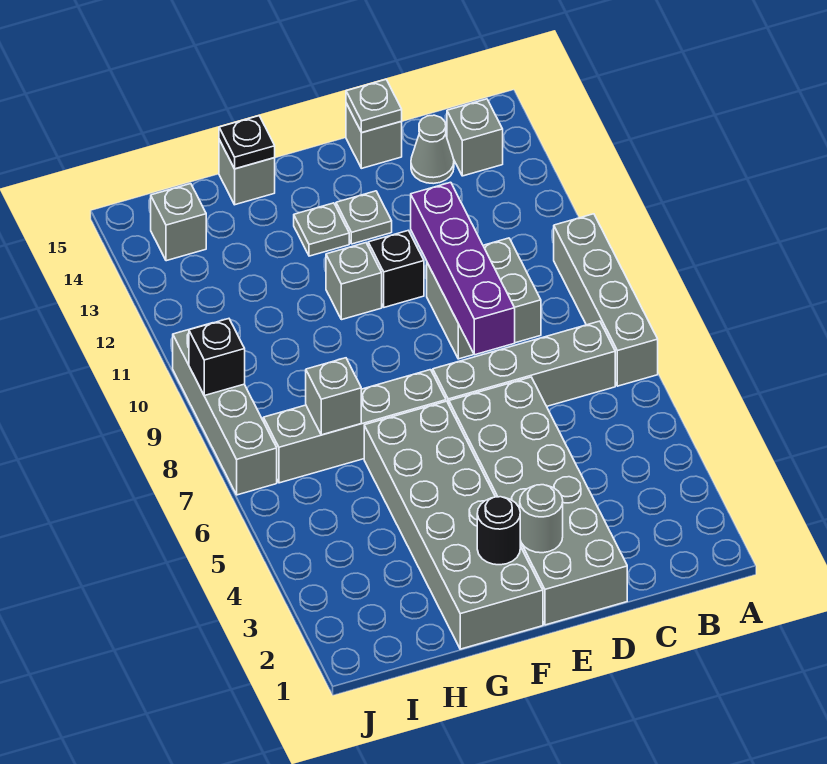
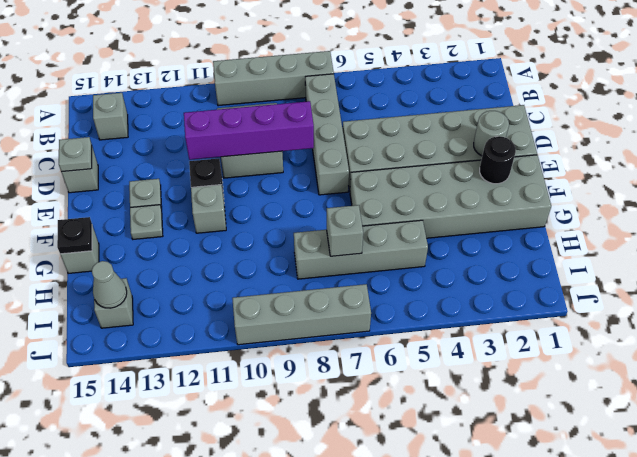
grey 1x1 cone [411,115,454,184] -> grey 1x1 cone moved to [92,261,127,308]
grey 1x4 brick [263,370,446,483] -> grey 1x4 brick turned to [294,220,428,279]
black 1x1 brick [189,319,245,396] -> none

